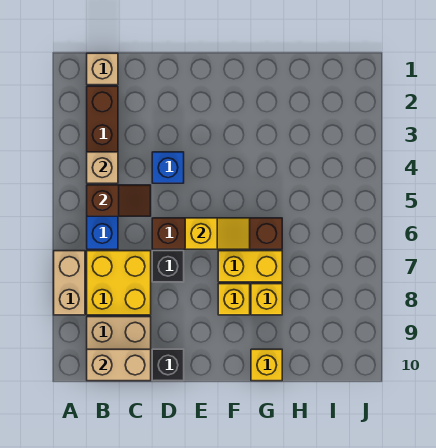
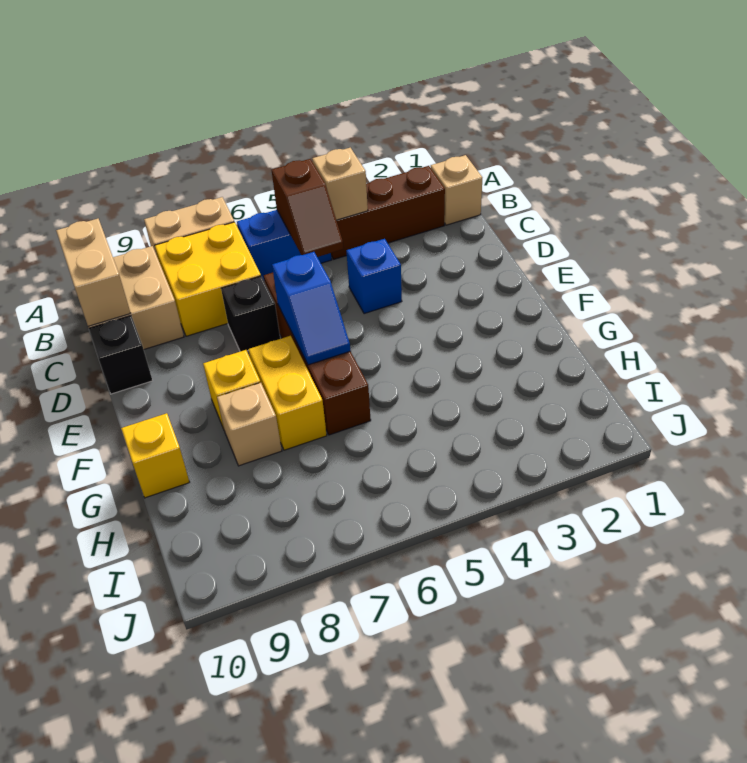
yellow 1x2 slope [185,218,250,249] -> blue 1x2 slope [272,252,350,365]
yellow 1x1 brick [251,284,282,315] -> tan 1x1 brick [217,383,282,466]

